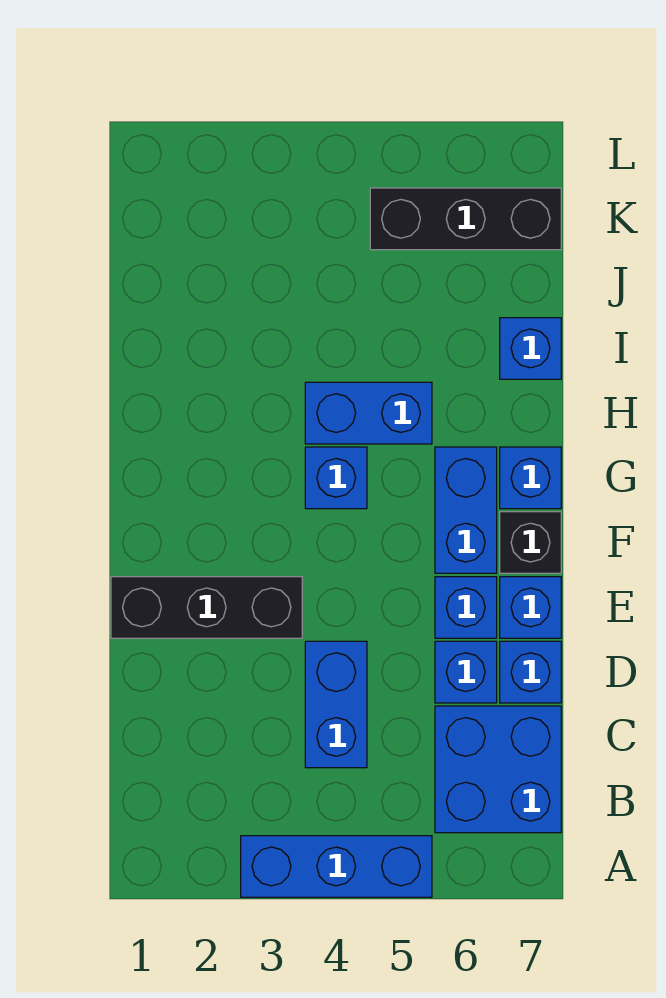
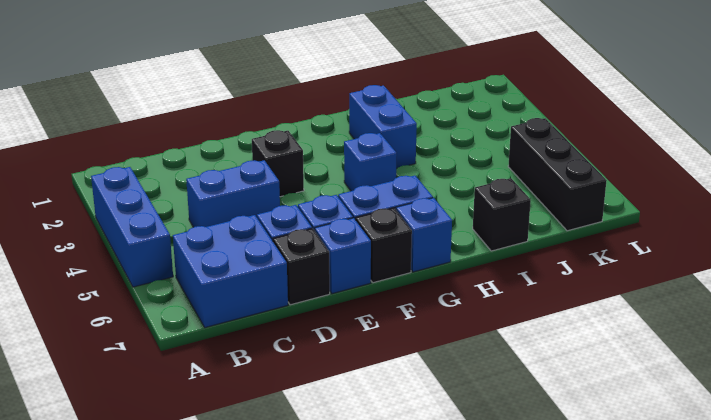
blue 1x1 brick [500,641,561,703] -> black 1x1 brick [273,228,330,305]
black 1x3 brick [111,577,302,638] -> black 1x1 brick [252,130,304,197]
blue 1x2 brick [305,382,432,444] -> blue 1x2 brick moved to [349,85,417,168]
blue 1x1 brick [500,318,561,379] -> black 1x1 brick [473,178,531,251]

